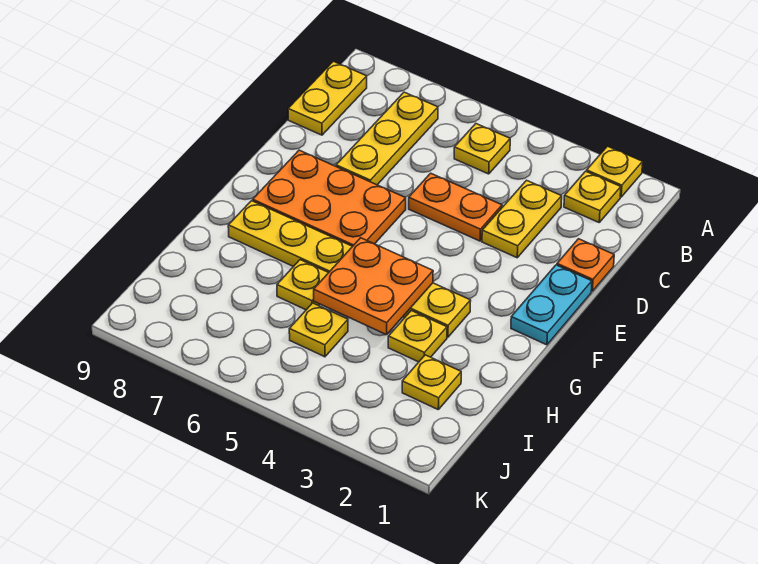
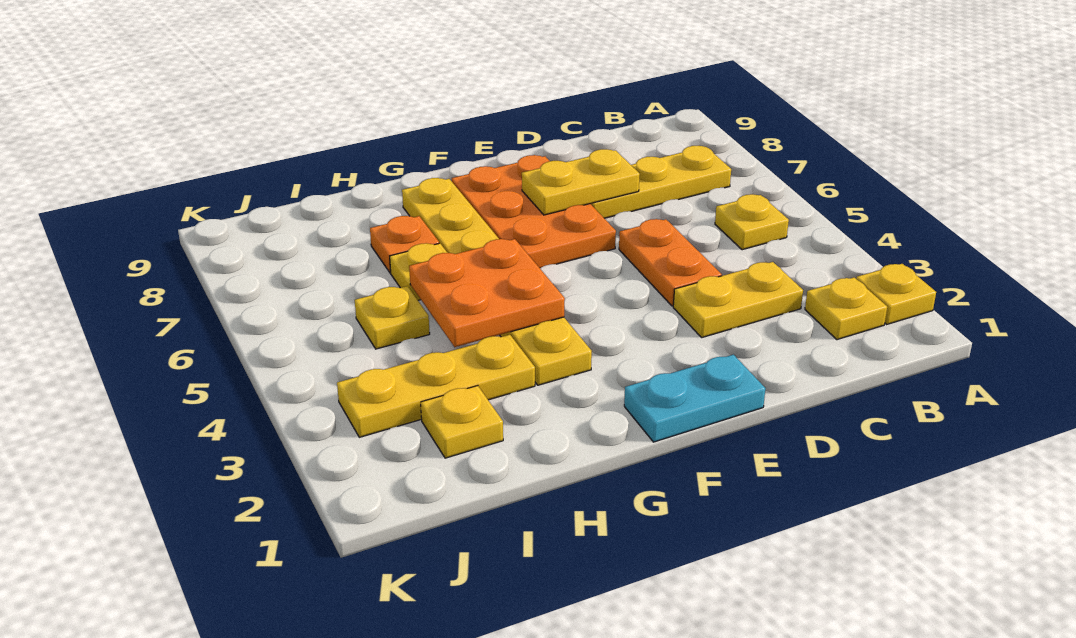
yellow 1x2 plate [288,61,367,135] -> yellow 1x2 plate moved to [522,149,640,215]
orange 1x1 plate [557,239,614,291] -> orange 1x1 plate moved to [370,216,439,273]
yellow 1x1 plate [388,311,447,362] -> yellow 1x3 plate [337,335,535,437]

